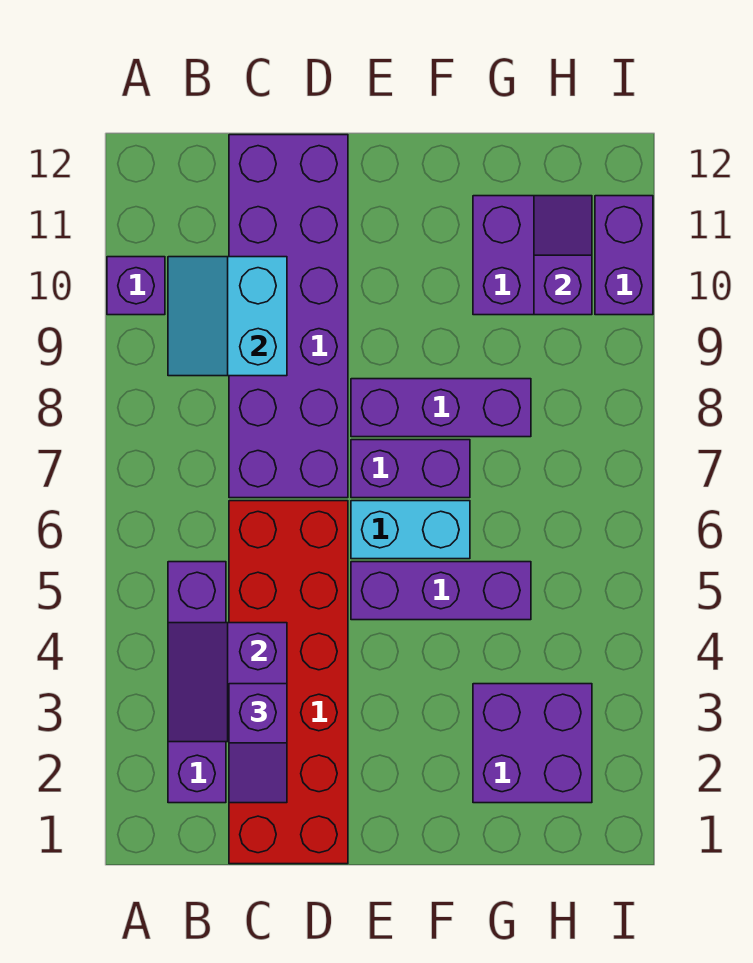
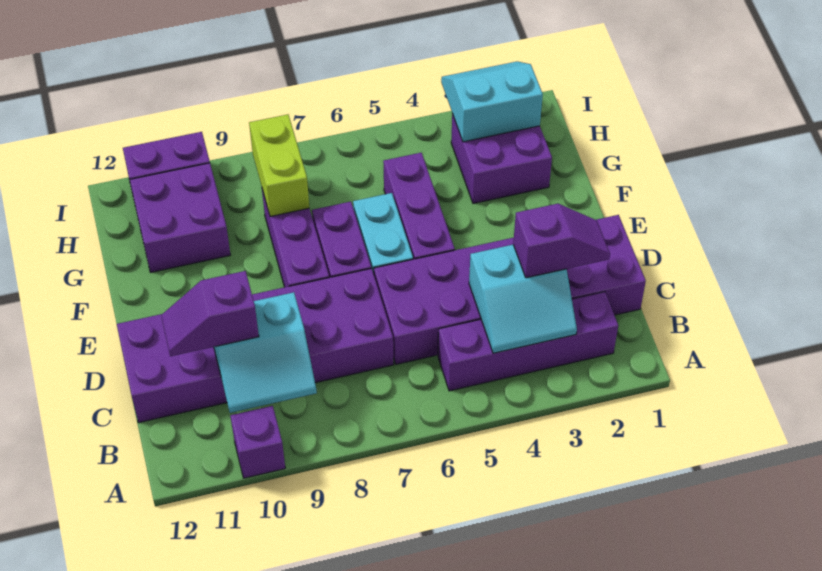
purple 2x2 slope [168,623,287,742] -> cyan 2x2 slope [469,245,577,353]
red 2x6 brick [229,501,348,864] -> purple 2x6 brick [374,215,646,364]
none -> lime 1x2 brick [249,114,309,217]
none -> cyan 2x2 slope [441,61,543,142]
purple 1x2 slope [534,196,592,315] -> purple 1x2 slope moved to [161,271,259,356]

